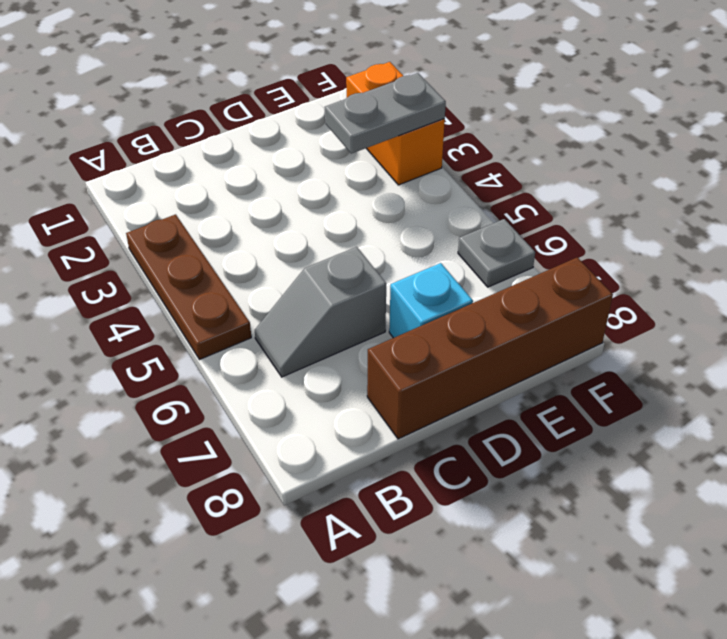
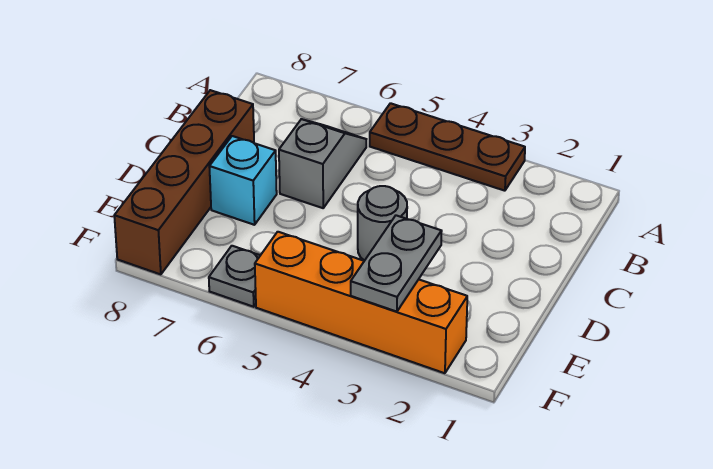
none -> grey 1x1 round brick [358,186,407,261]
orange 1x2 brick [346,62,445,185] -> orange 1x4 brick [255,232,467,373]

